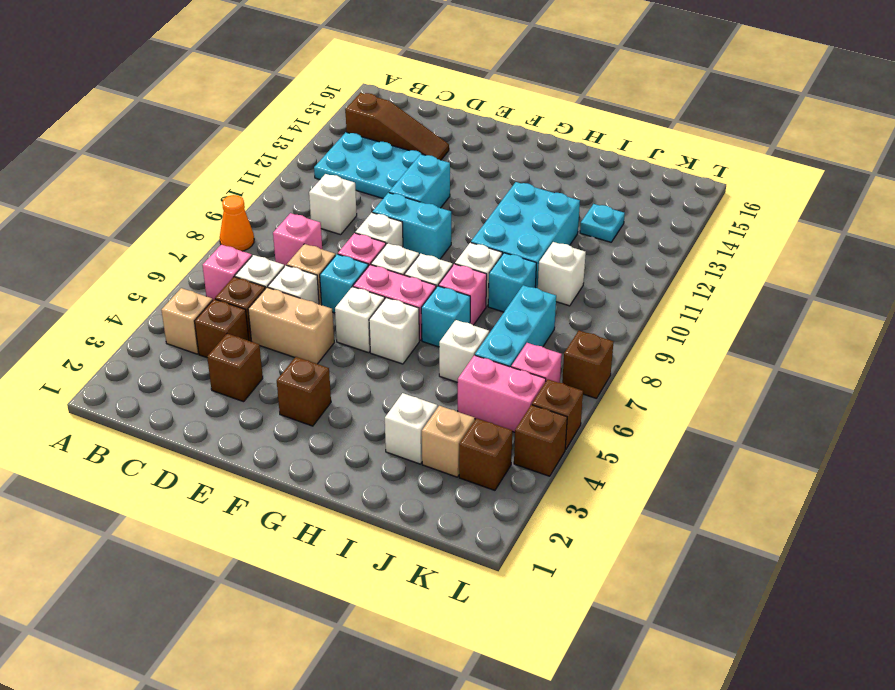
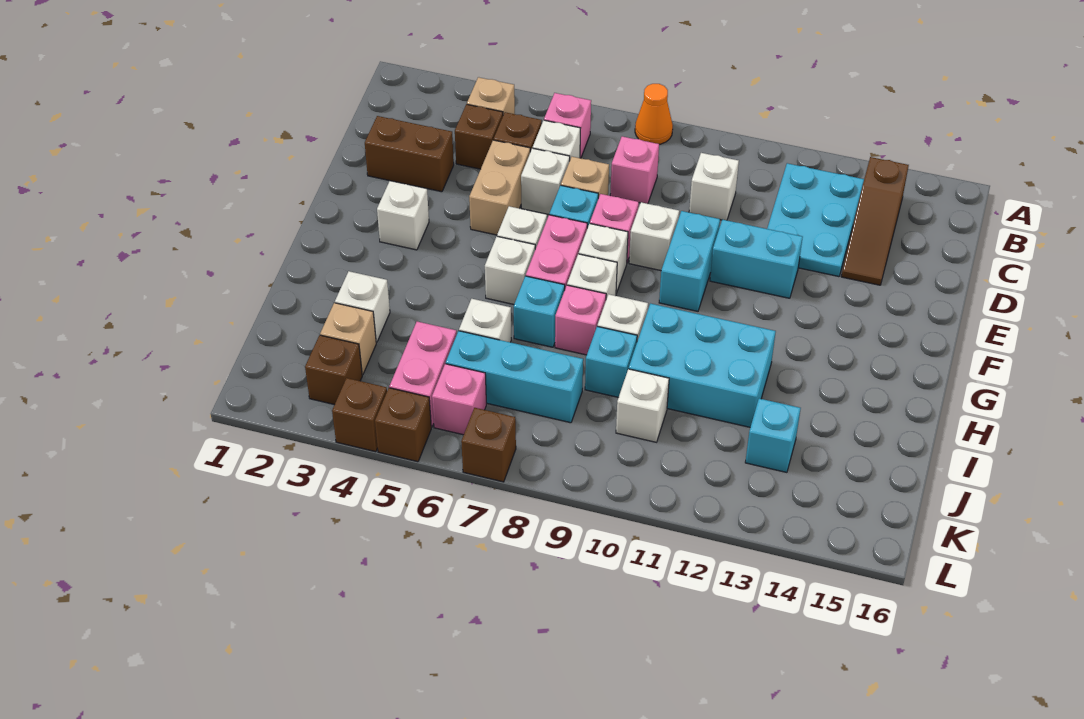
brown 1x1 brick [207,334,263,402] -> brown 1x2 brick [365,116,454,192]
brown 1x1 brick [277,357,331,426] -> white 1x1 brick [377,181,429,250]
cyan 1x1 plate [580,204,625,242] -> cyan 1x1 brick [745,398,801,472]

